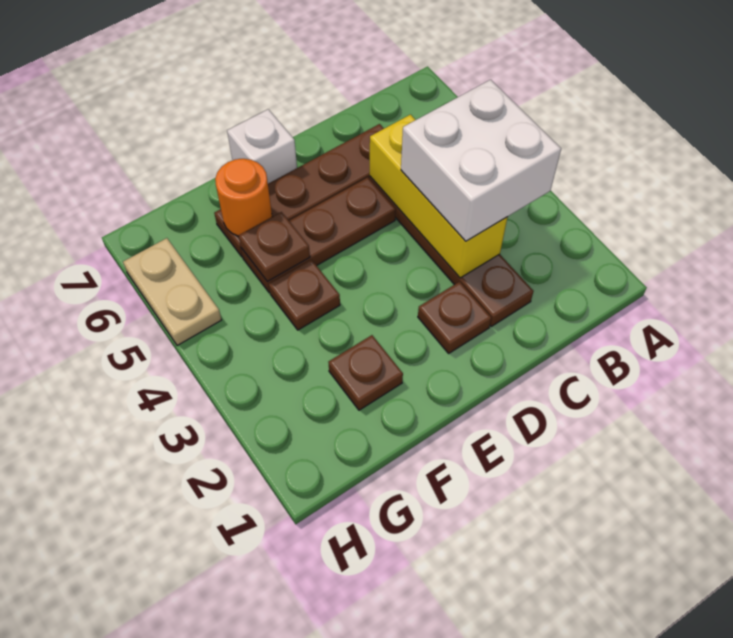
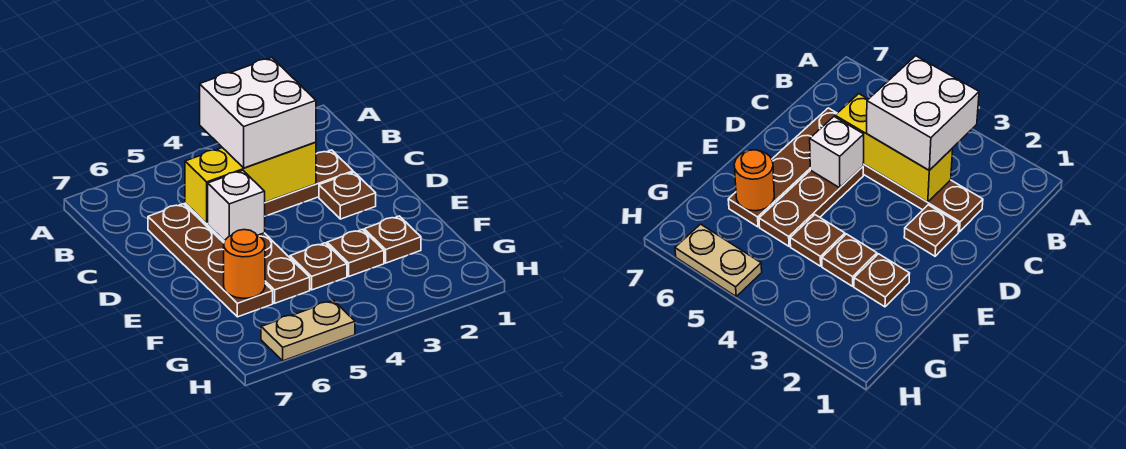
white 1x1 brick [227,109,297,183] -> white 1x1 brick moved to [207,170,265,241]
brown 1x1 plate [239,212,310,282] -> brown 1x1 plate moved to [327,229,384,276]

